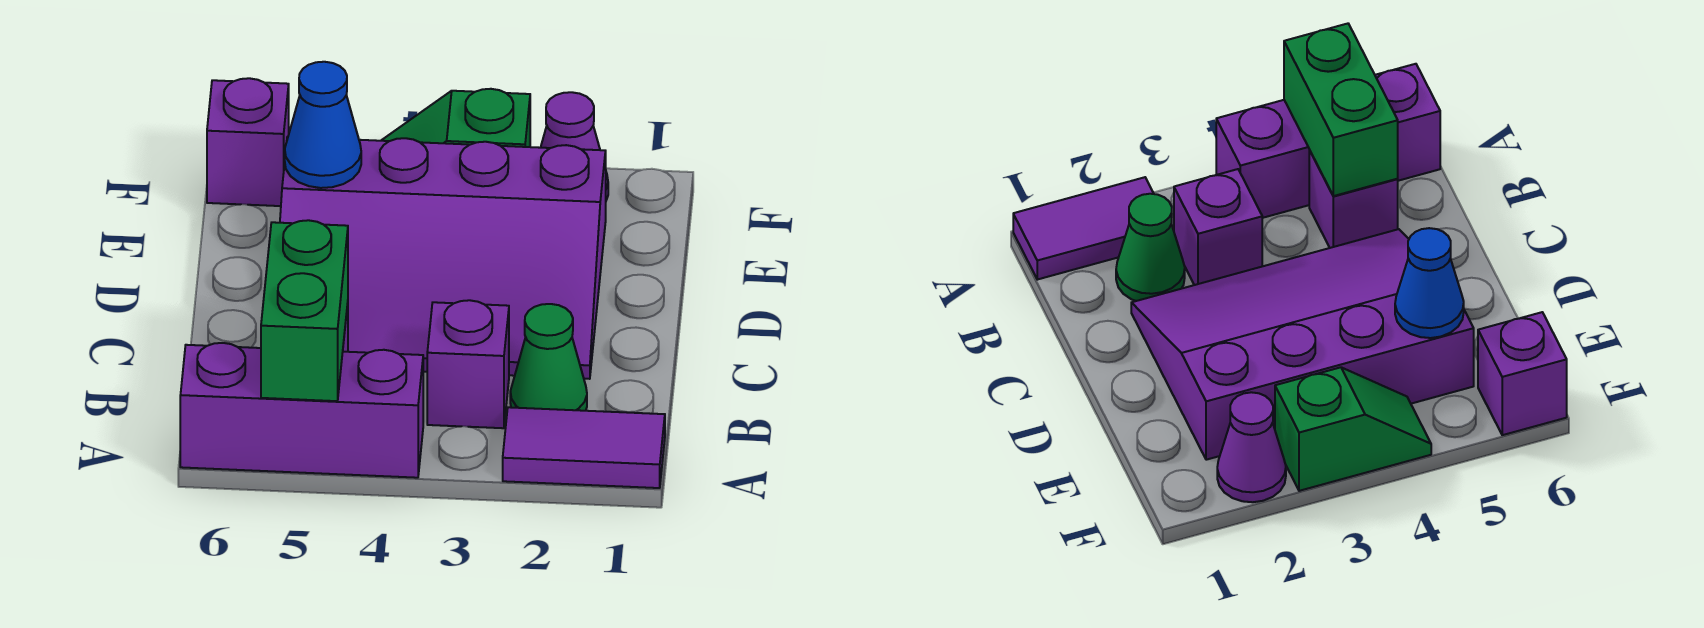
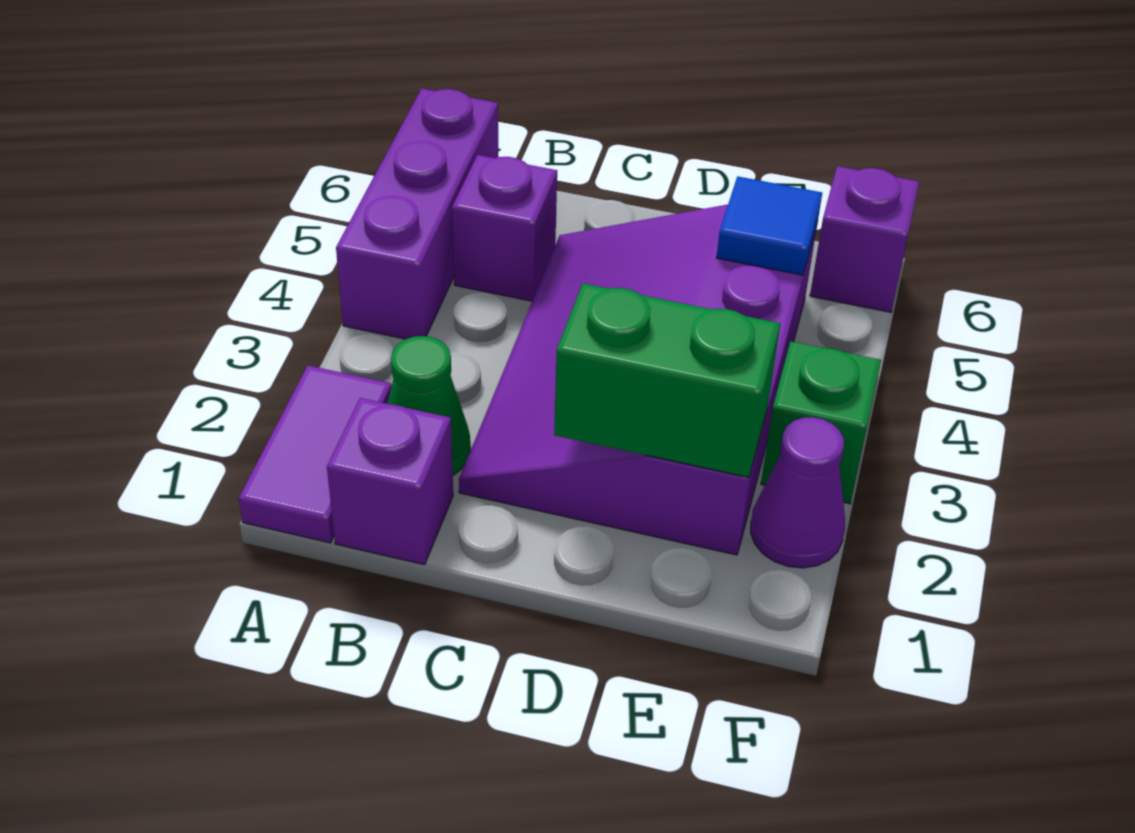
green 1x2 brick [261,220,348,401] -> green 1x2 brick moved to [554,283,780,477]
purple 1x1 brick [427,300,509,428] -> purple 1x1 brick moved to [327,398,453,565]
blue 1x1 cone [285,62,361,188] -> blue 1x1 tile [717,176,822,275]

